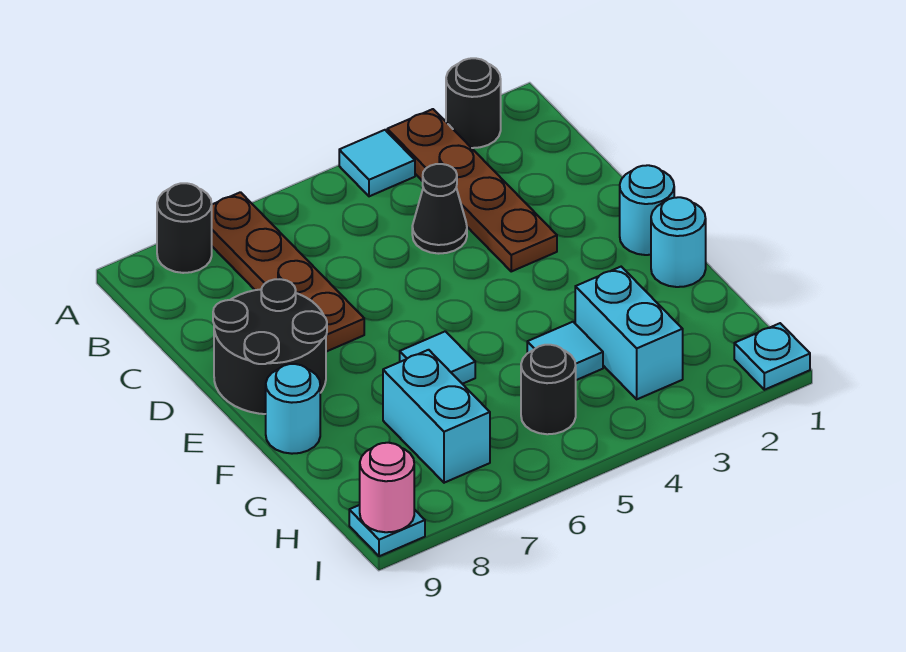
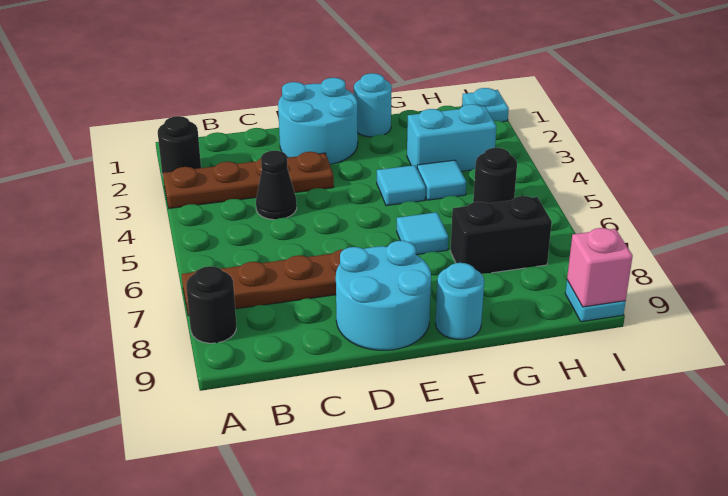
cyan 1x1 tile [339,130,415,196] -> cyan 1x1 tile moved to [377,165,425,206]
black 2x2 round brick [213,279,327,414] -> cyan 2x2 round brick [336,241,431,350]
cyan 1x1 round brick [620,165,674,255] -> cyan 2x2 round brick [278,78,358,164]
cyan 1x2 brick [383,350,490,483] -> black 1x2 brick [450,196,552,274]
pink 1x1 round brick [360,443,414,532] -> pink 1x1 brick [567,228,633,307]

